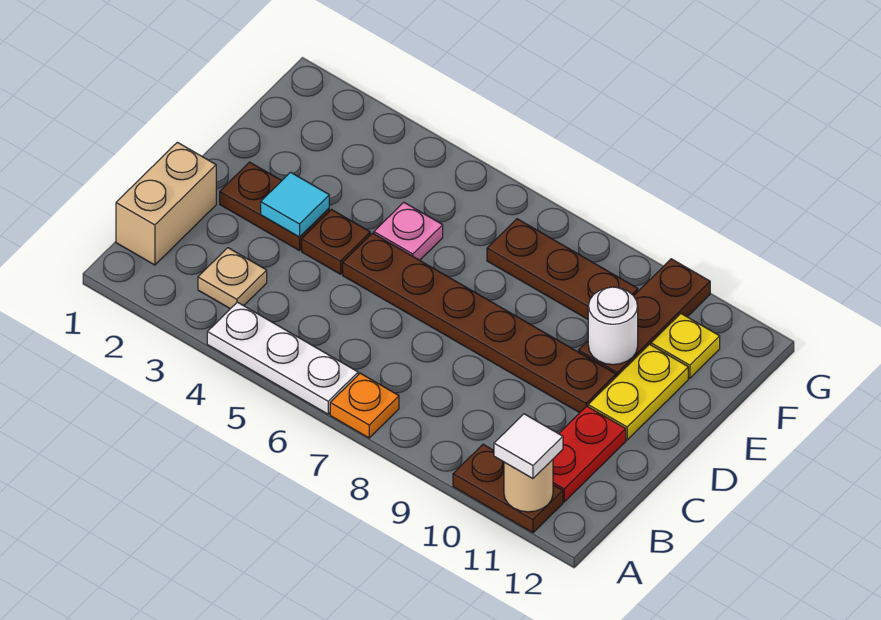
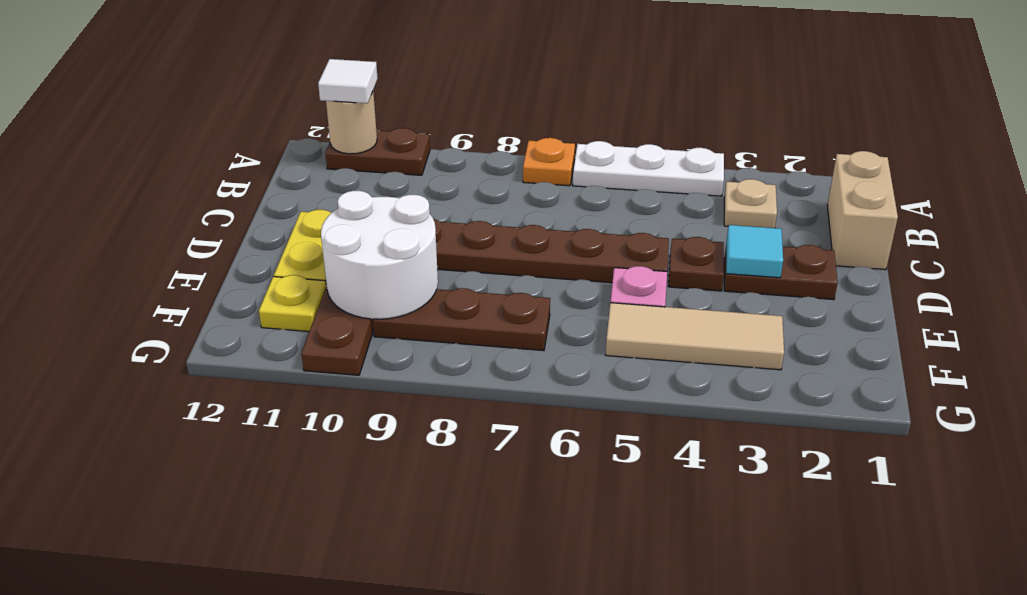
red 1x2 plate [553,406,626,502] -> none
white 1x1 round brick [588,287,638,365] -> white 2x2 round brick [321,191,438,319]
none -> tan 1x3 tile [606,303,784,370]

